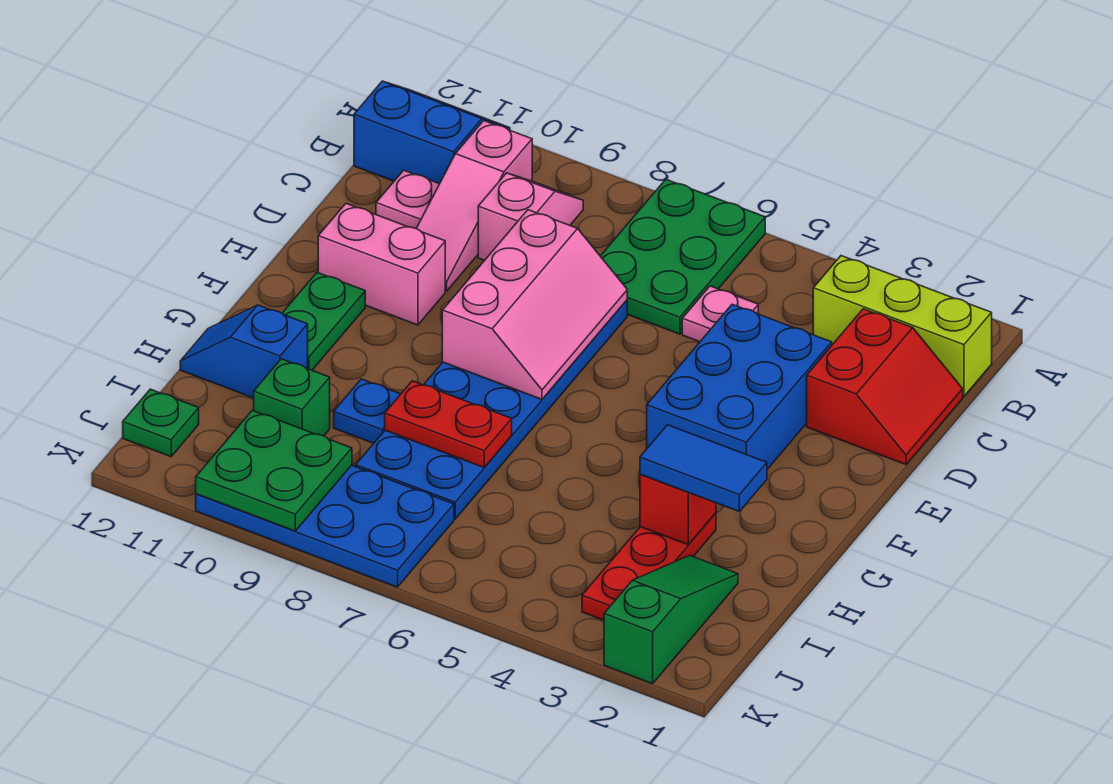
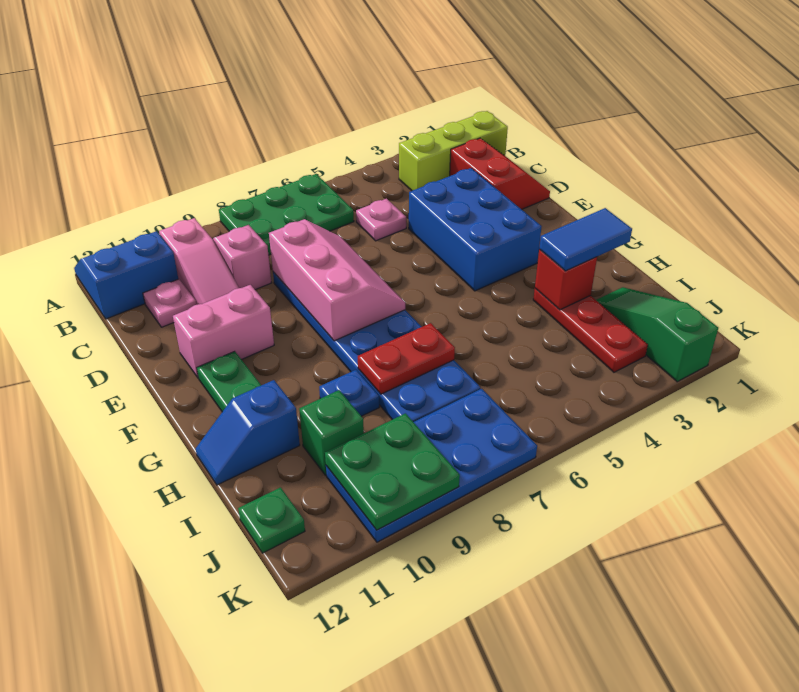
green 2x3 plate [601,179,765,334] -> green 2x3 plate turned to [219,174,354,255]

